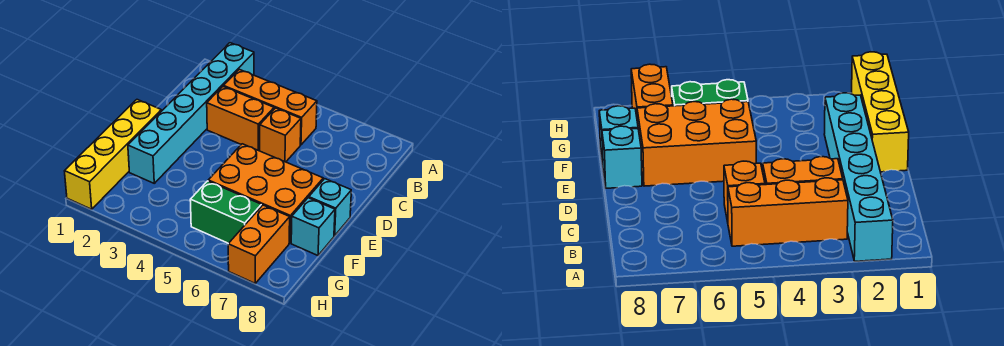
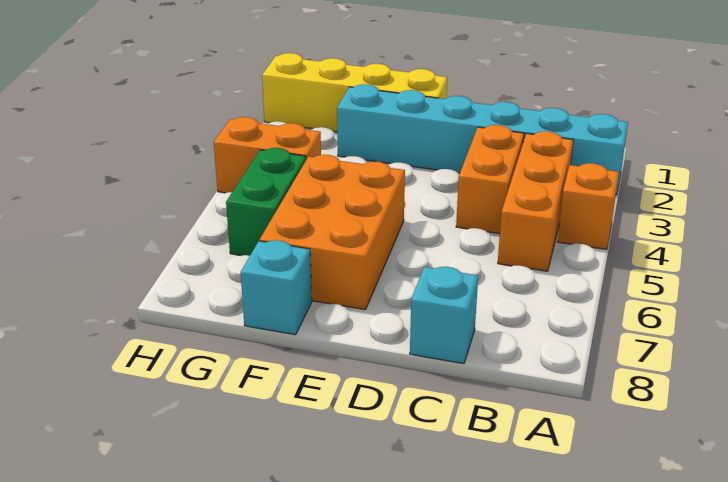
orange 1x1 brick [260,108,301,162] -> orange 1x1 brick moved to [558,163,619,249]
cyan 1x1 brick [309,179,351,236] -> cyan 1x1 brick moved to [410,267,478,364]
orange 1x2 brick [228,205,290,283] -> orange 1x2 brick moved to [214,117,321,193]

